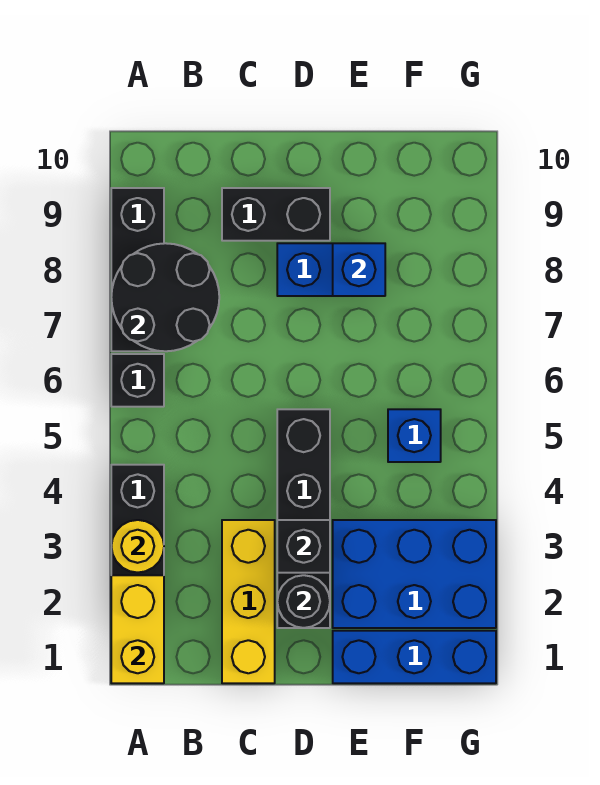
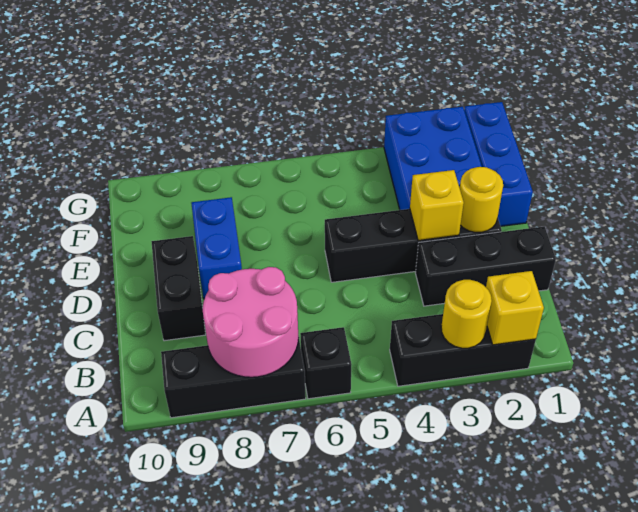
yellow 1x2 brick [111,575,164,683] -> yellow 1x1 brick [486,271,544,345]
black 2x2 round brick [111,243,219,351] -> pink 2x2 round brick [203,267,298,377]
yellow 1x3 brick [222,520,275,683] -> black 1x3 brick [416,226,556,306]
black 1x1 round brick [277,575,330,628] -> yellow 1x1 round brick [460,167,503,232]
black 1x1 brick [277,520,330,573] -> yellow 1x1 brick [410,170,464,241]
blue 1x1 brick [333,243,385,296] -> none
blue 1x1 brick [388,409,441,462] -> none

